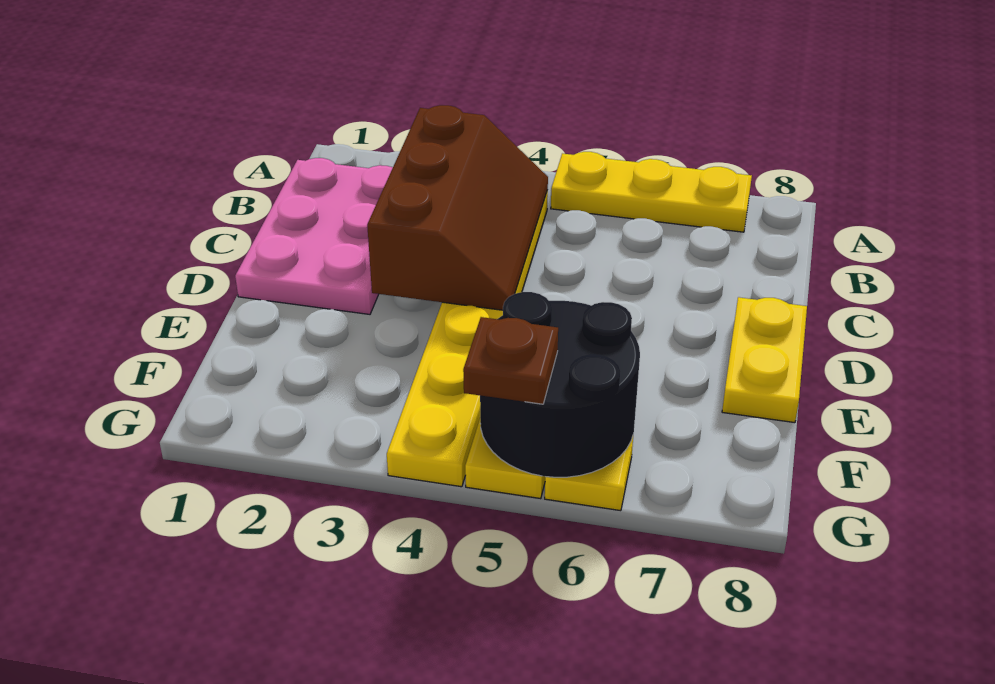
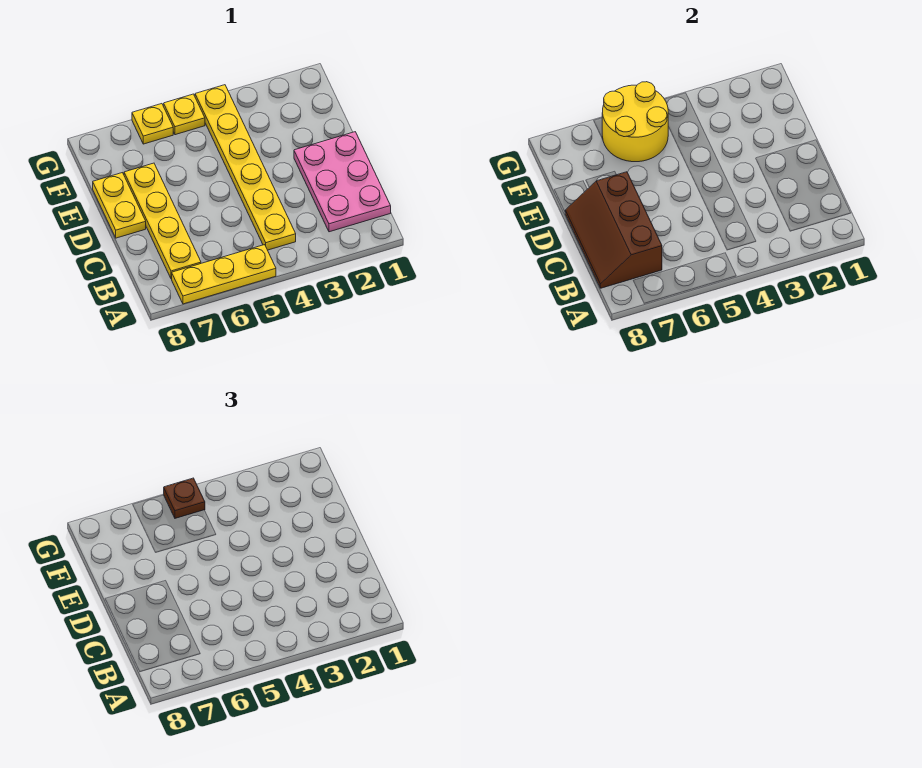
brown 2x3 slope [367,105,548,310] -> brown 2x3 slope moved to [565,172,662,288]
none -> yellow 1x4 plate [124,163,201,279]
black 2x2 round brick [480,292,640,477] -> yellow 2x2 round brick [602,82,668,162]

